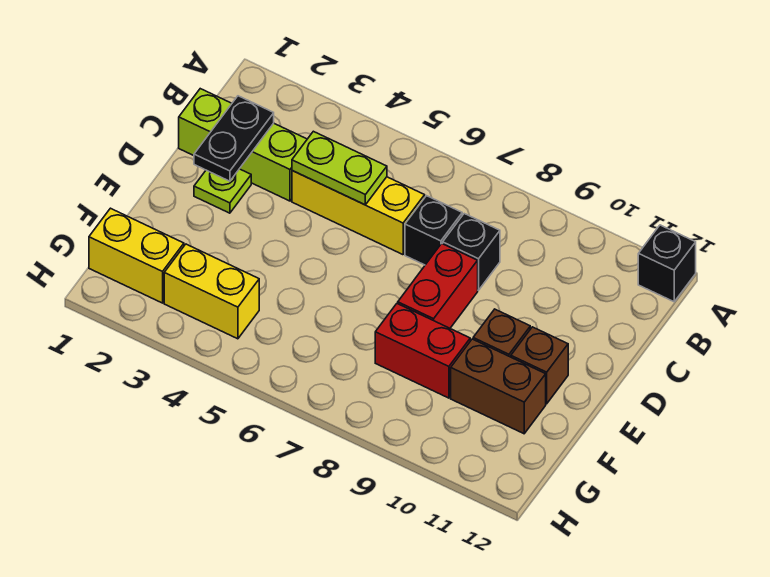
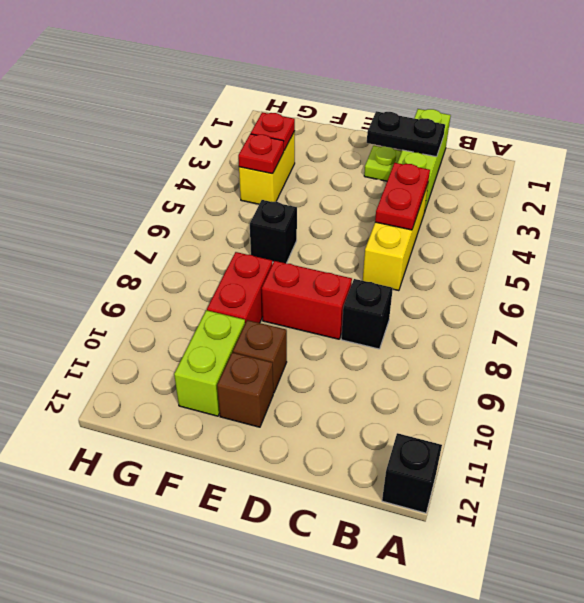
lime 1x2 plate [292,131,387,205] -> red 1x2 plate [375,163,430,230]
black 1x1 brick [405,196,462,265] -> black 1x1 brick moved to [250,200,297,263]
brown 1x2 brick [451,339,546,434] -> lime 1x2 brick [174,310,245,416]
yellow 1x2 brick [89,208,184,303] -> none
none -> red 1x1 plate [251,112,295,150]
none -> red 1x1 plate [238,134,284,174]

